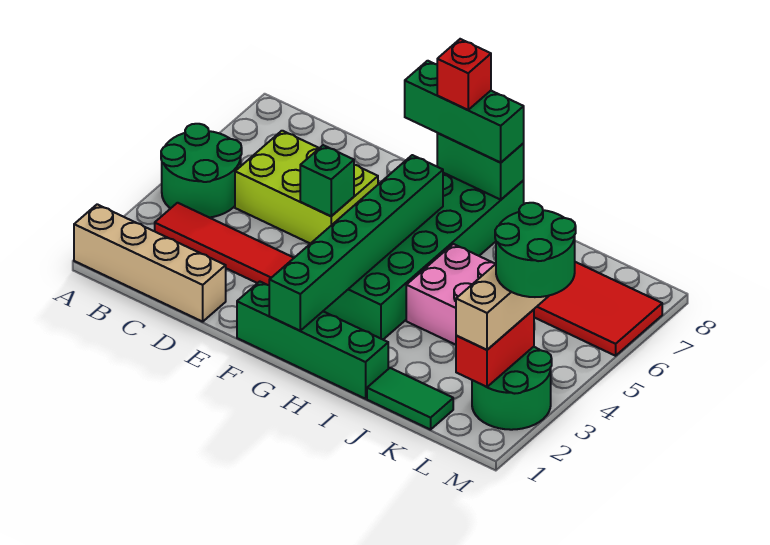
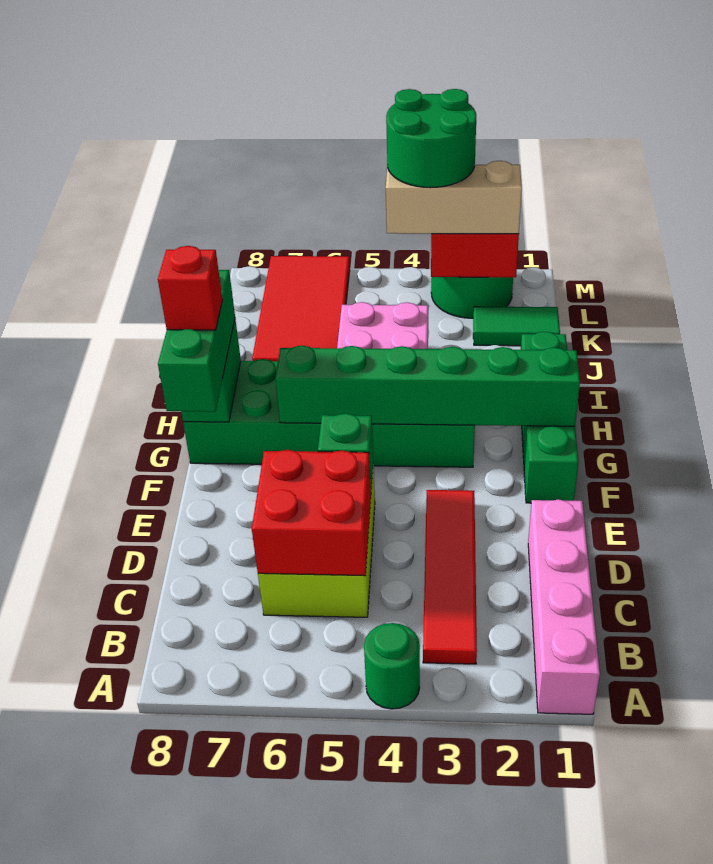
tan 1x4 brick [74,204,226,322] -> pink 1x4 brick [528,499,600,714]
green 2x2 round brick [161,124,242,218] -> green 1x1 round brick [364,623,420,709]
none -> red 2x2 brick [252,450,371,576]
green 1x2 tile [367,368,453,430] -> green 1x2 tile turned to [473,307,560,346]

